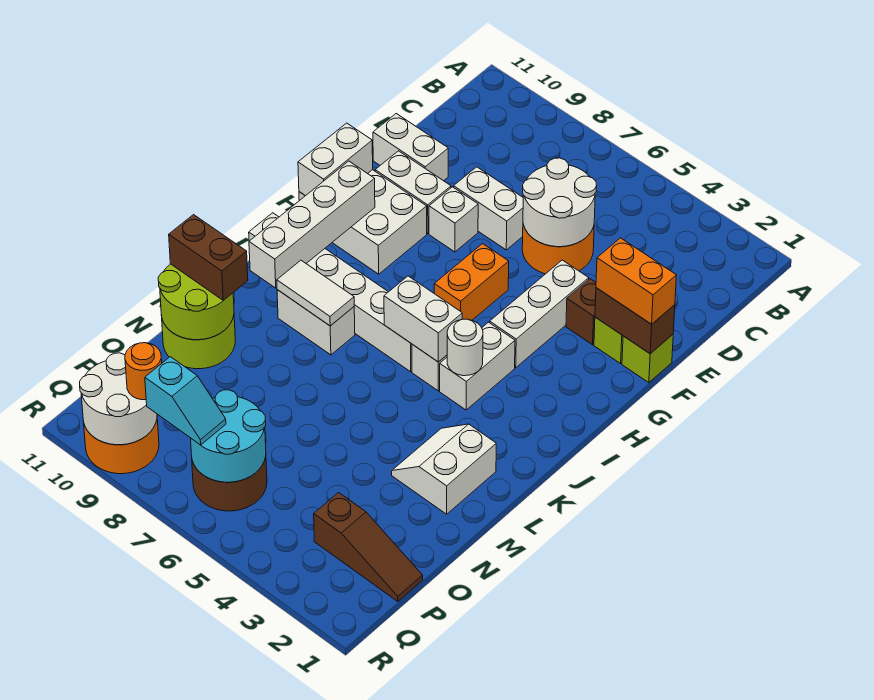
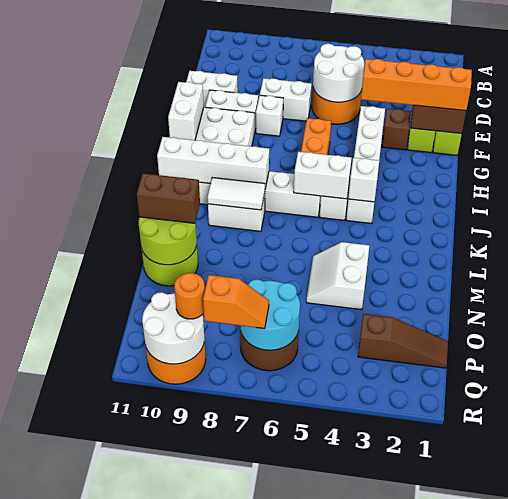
orange 1x2 brick [596,238,676,324] -> orange 1x4 brick [361,59,472,111]
white 1x4 brick [249,161,375,288] -> white 1x4 brick turned to [157,137,269,188]
white 1x1 round brick [447,319,483,376] -> white 1x1 brick [348,158,379,202]
white 2x2 slope [392,424,496,514] -> white 2x2 slope moved to [306,242,369,310]
cyan 1x2 slope [145,357,226,445] -> orange 1x2 slope [203,275,269,329]

